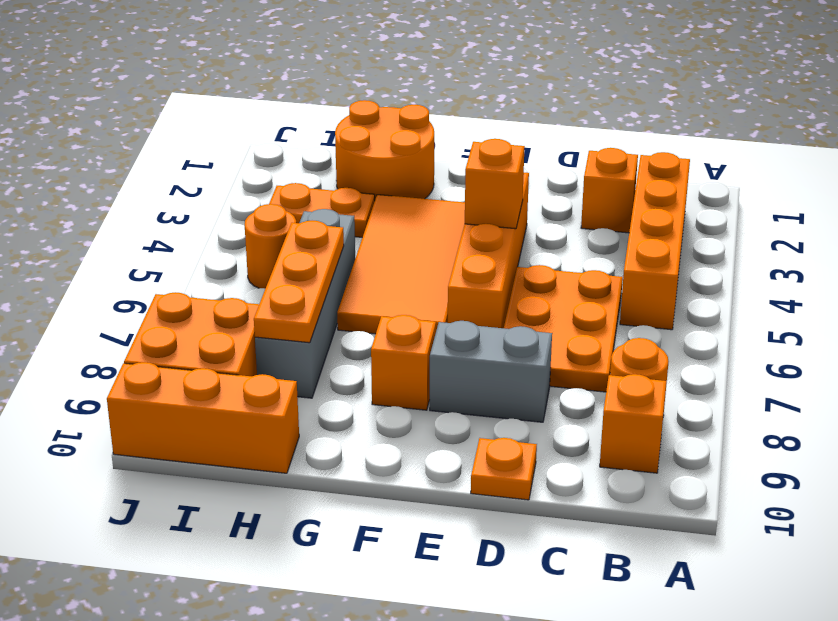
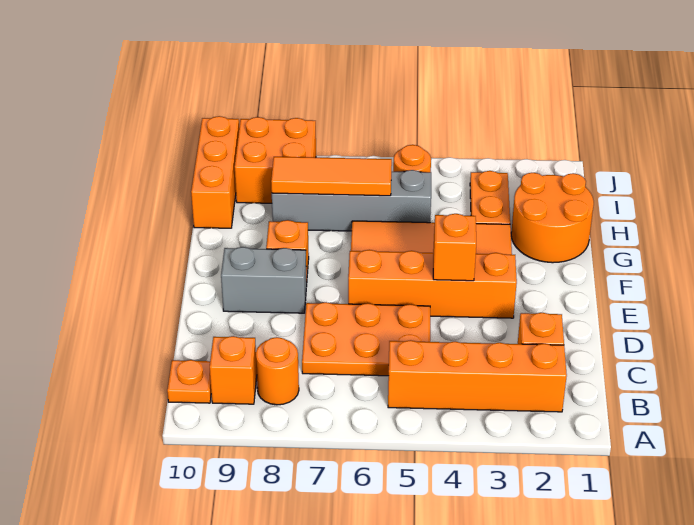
grey 1x2 brick [430,321,552,422] -> grey 1x2 brick turned to [221,247,307,313]
orange 1x1 plate [471,438,537,500] -> orange 1x1 plate moved to [167,360,211,403]
orange 1x3 plate [254,221,344,343] -> orange 1x3 tile [271,157,392,196]

